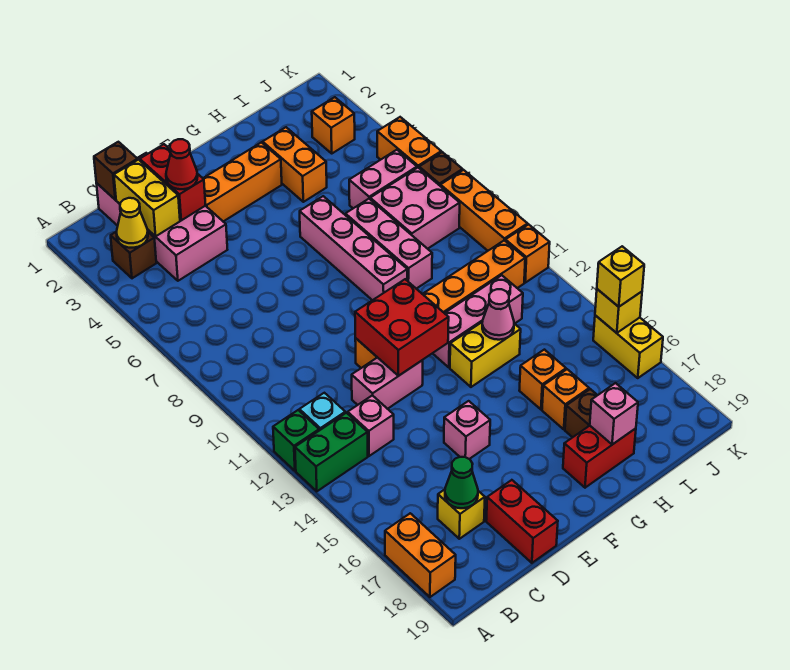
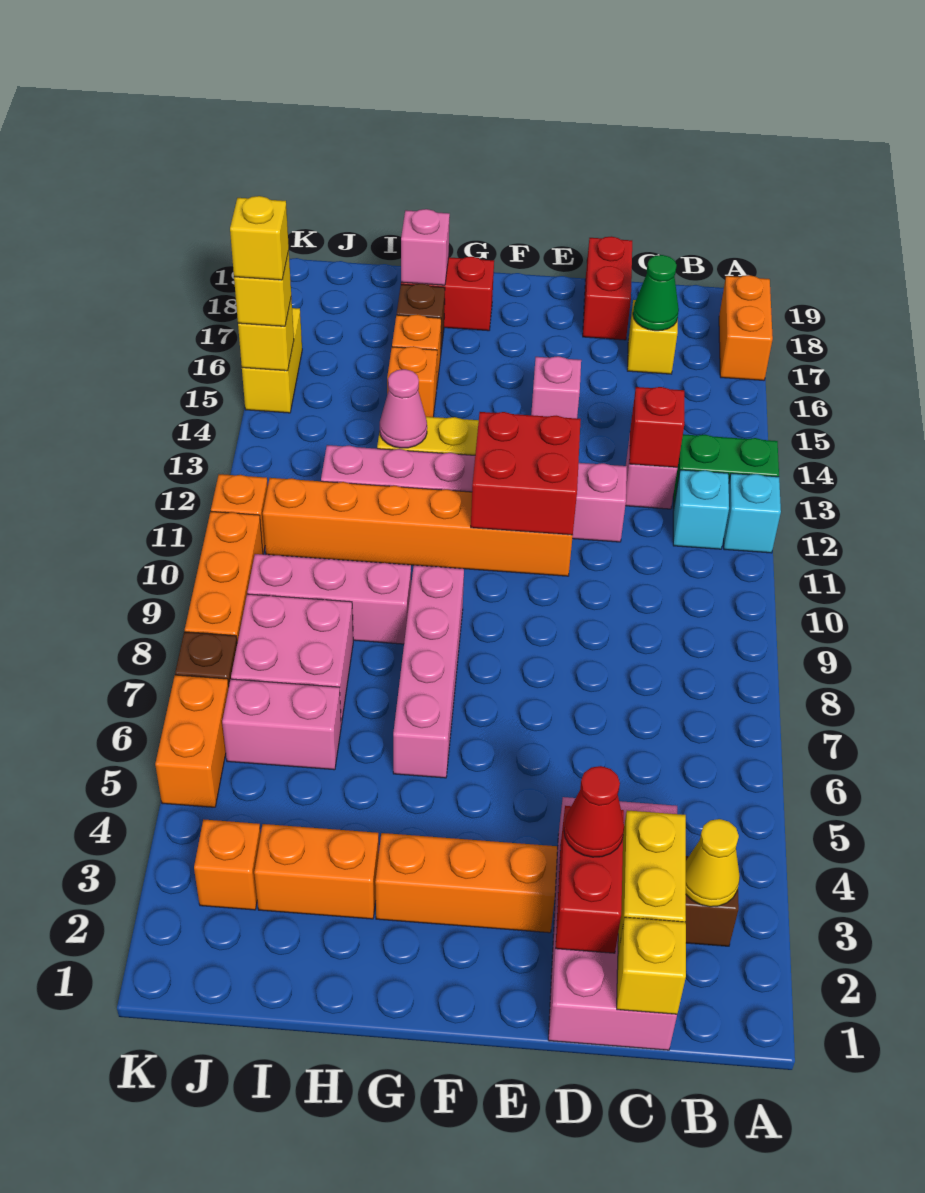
green 1x1 brick [273,410,319,471] -> cyan 1x1 brick [724,473,781,553]
brown 1x1 brick [94,142,138,200] -> yellow 1x1 brick [617,917,686,1014]
none -> red 1x1 brick [629,387,684,467]
orange 1x2 brick [263,127,327,202] -> orange 1x2 brick turned to [254,824,379,919]
pink 1x3 brick [345,199,432,289] -> pink 1x3 brick turned to [247,554,411,644]
none -> yellow 1x1 brick [230,196,289,280]

